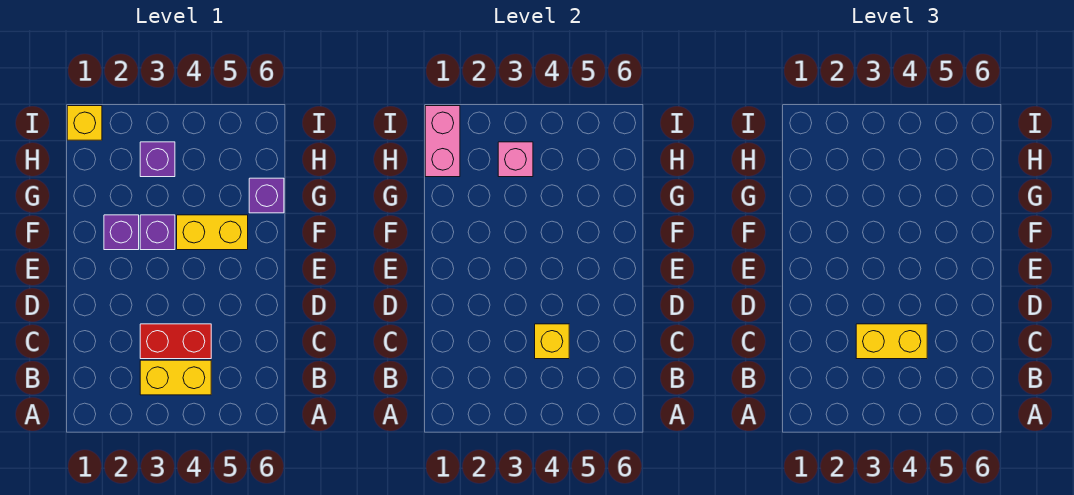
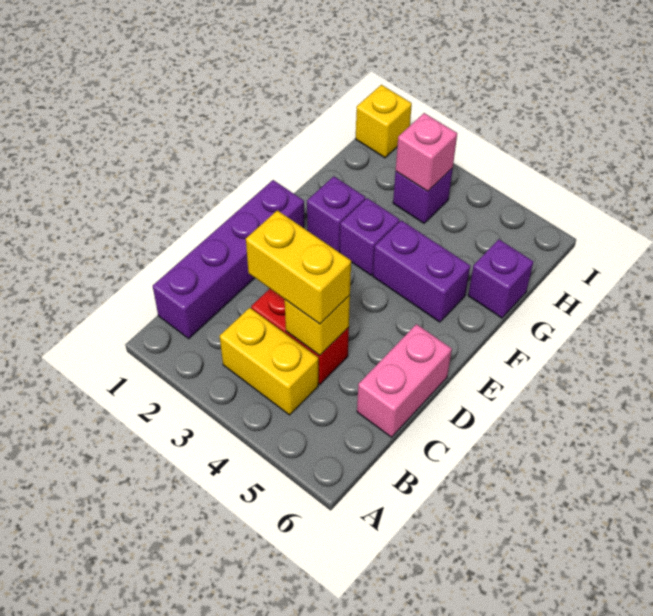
none -> purple 1x4 brick [153,180,304,339]
yellow 1x2 brick [177,215,248,250] -> purple 1x2 brick [373,220,470,322]
pink 1x2 brick [425,106,460,177] -> pink 1x2 brick moved to [357,324,452,437]

